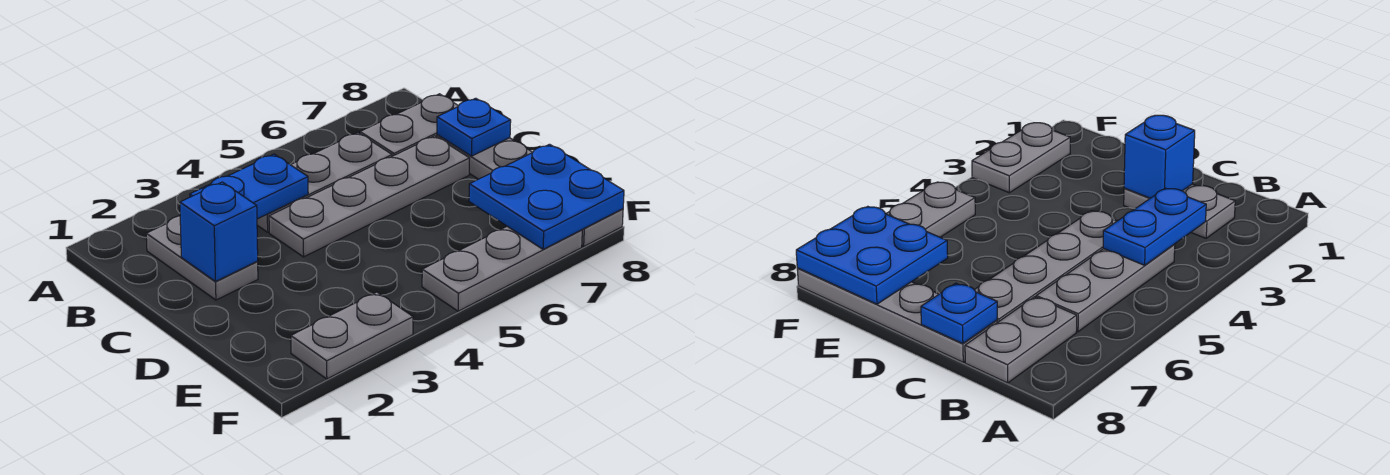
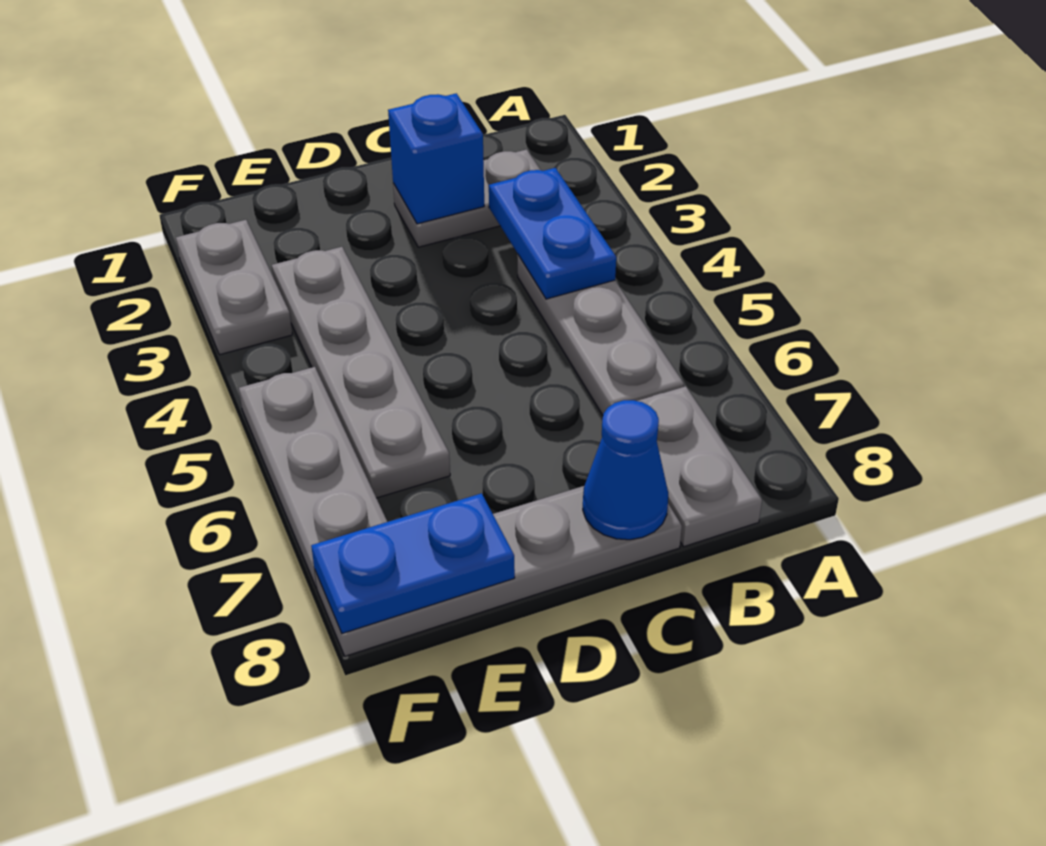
grey 1x4 plate [269,136,470,257] -> grey 1x4 plate moved to [272,247,450,498]
blue 1x1 plate [437,98,511,156] -> blue 1x1 cone [583,400,668,540]
blue 2x2 plate [469,144,624,249] -> blue 1x2 plate [311,493,515,634]

